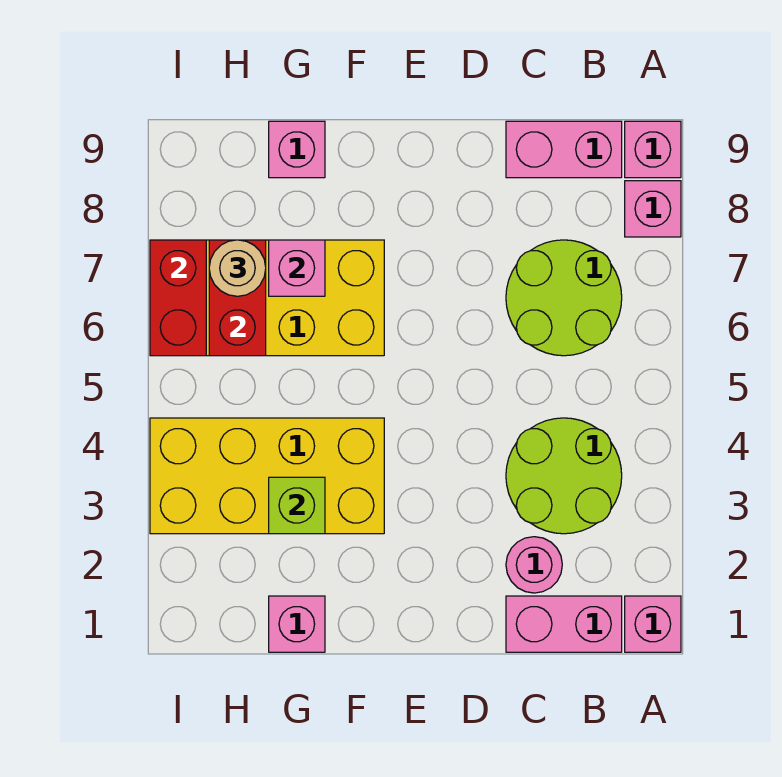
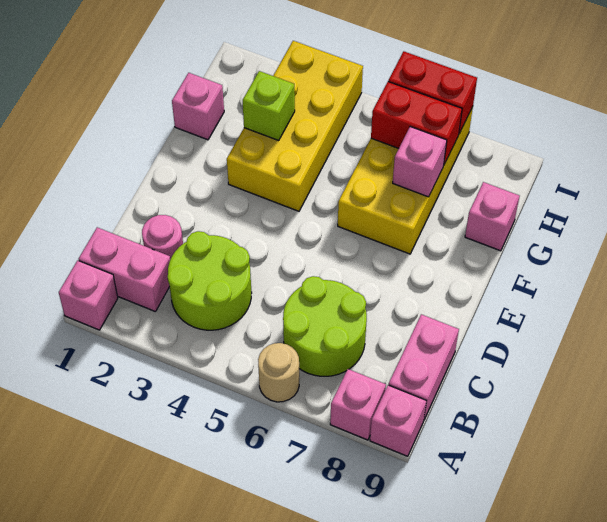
pink 1x2 brick [506,596,622,652] -> pink 1x2 brick turned to [79,227,170,312]
tan 1x1 round brick [209,240,266,296] -> tan 1x1 round brick moved to [258,343,299,402]

